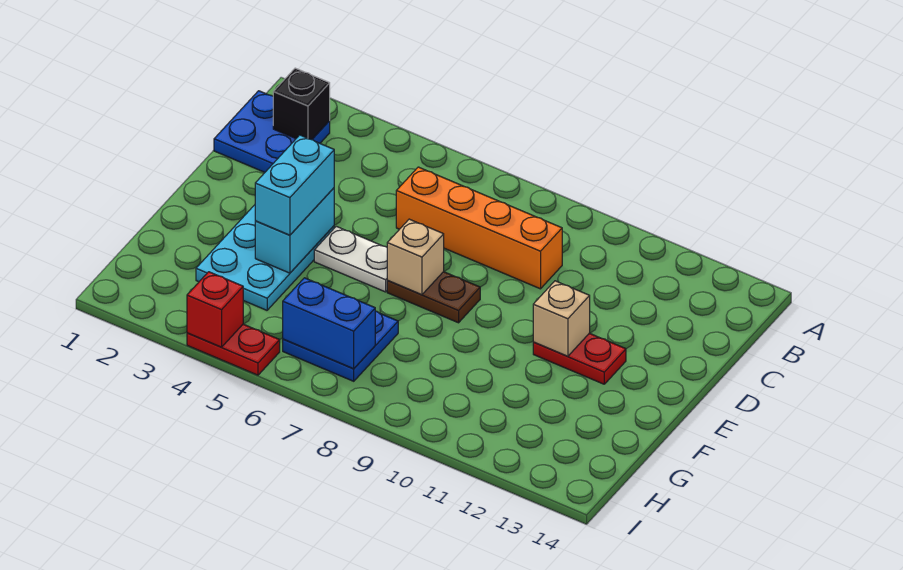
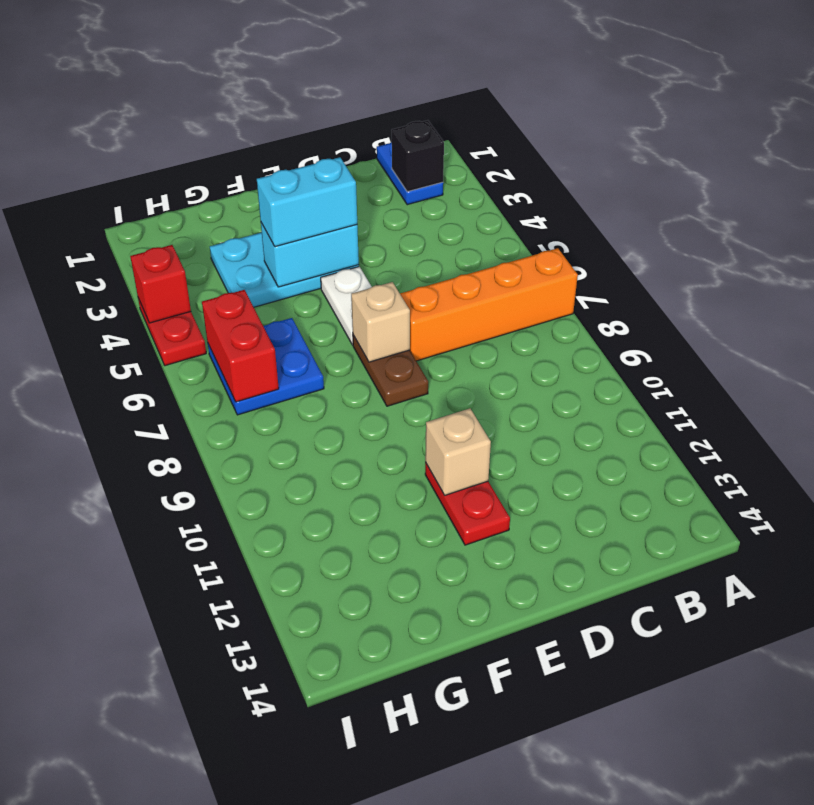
blue 2x2 plate [214,91,330,172] -> blue 1x2 plate [377,142,443,205]
orange 1x4 brick [396,167,562,289] -> orange 1x4 brick turned to [400,248,578,361]
blue 1x2 brick [283,278,375,369] -> red 1x2 brick [202,290,279,402]

